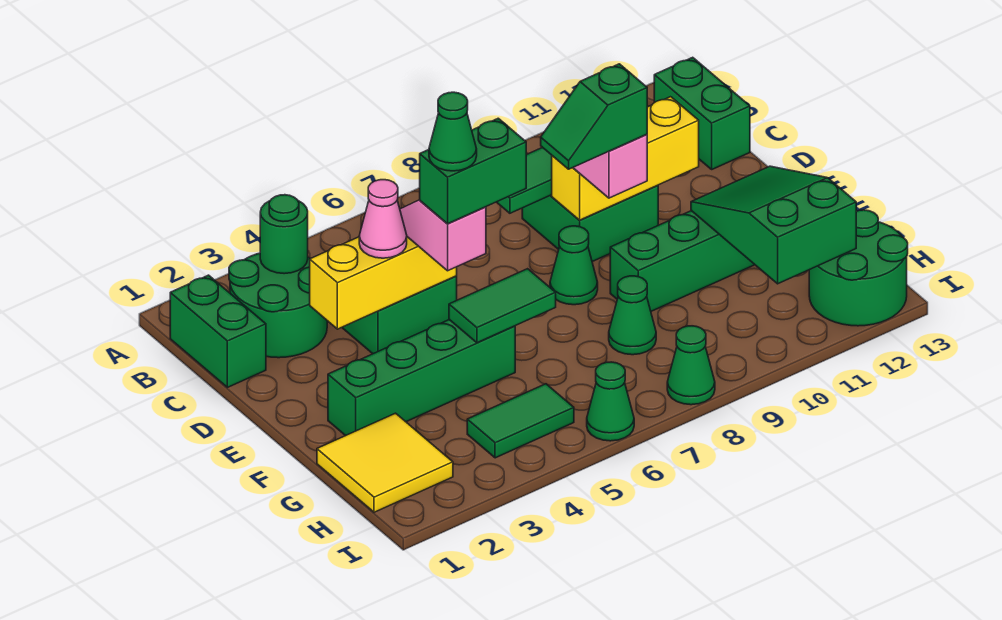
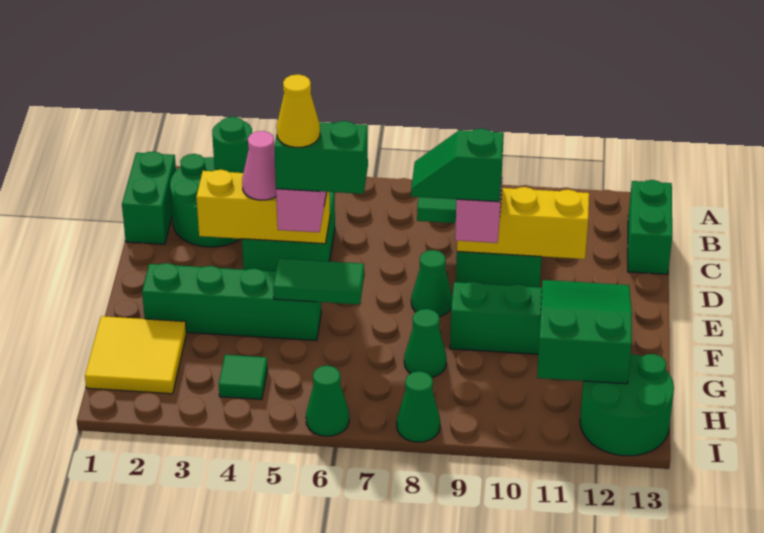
green 1x1 cone [429,92,477,171] -> yellow 1x1 cone [277,74,320,148]
green 1x2 tile [467,384,574,458] -> green 1x1 tile [219,355,267,399]

